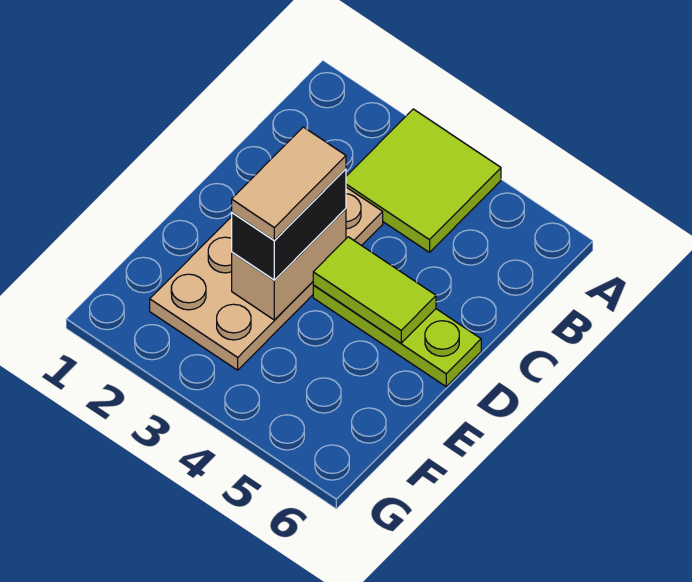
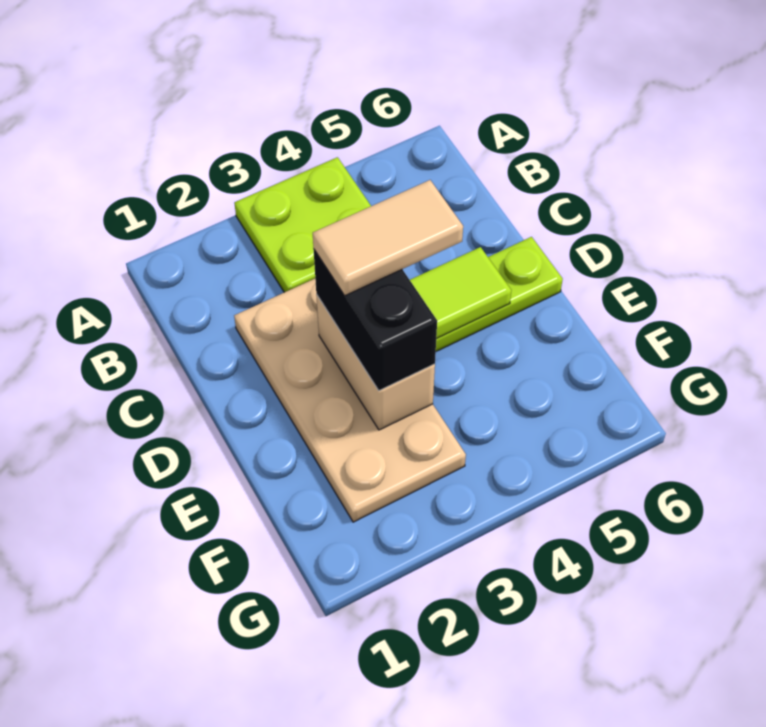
lime 2x2 tile [346,109,501,252] -> lime 2x2 plate [234,157,371,292]
tan 1x2 tile [232,127,346,241] -> tan 1x2 tile turned to [313,180,463,296]

